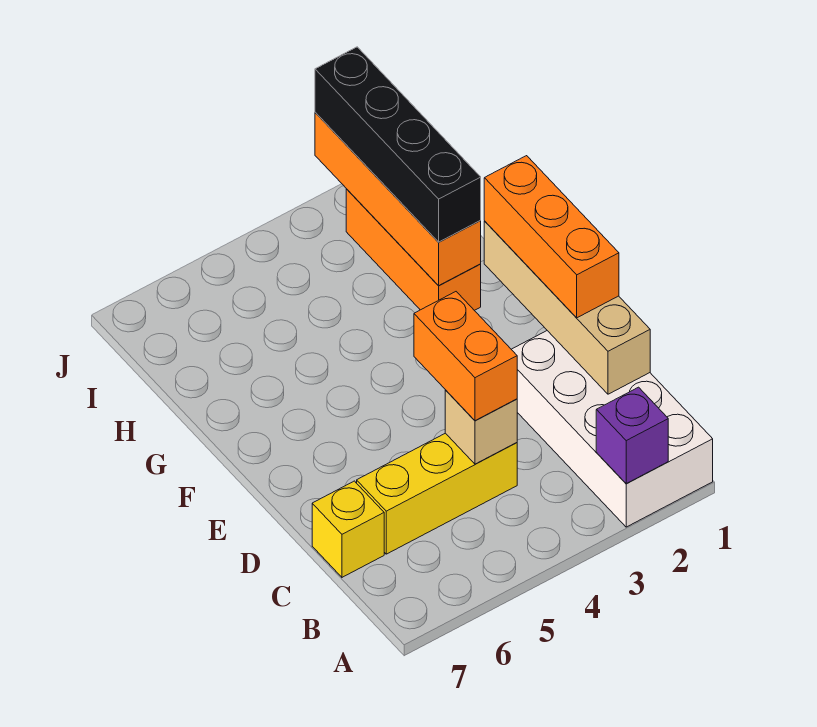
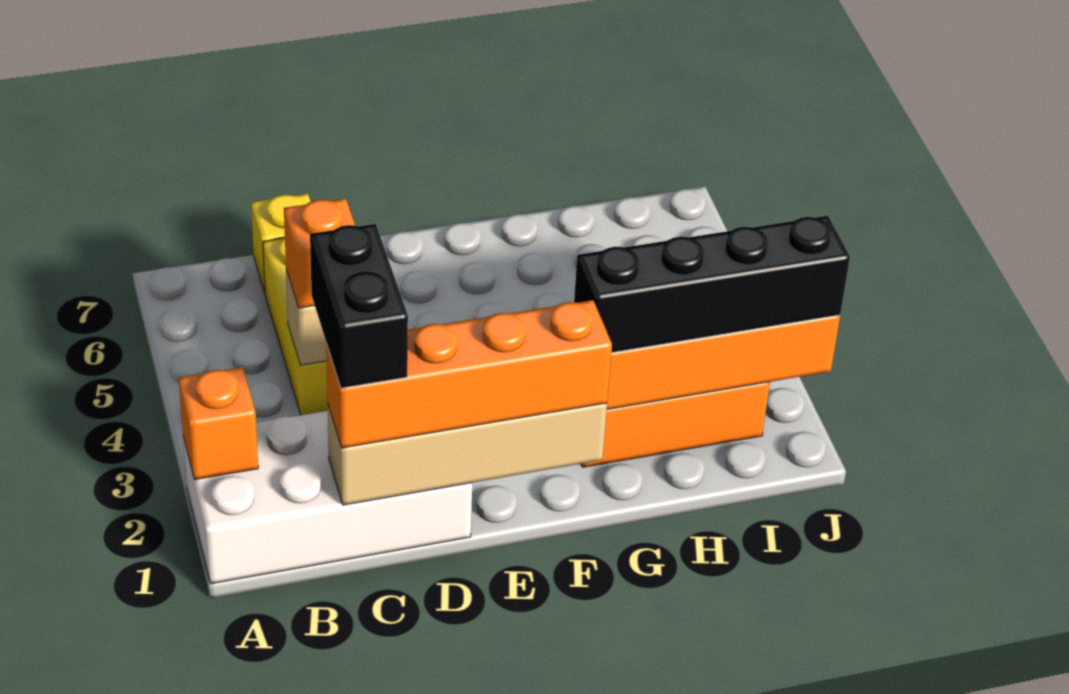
purple 1x1 brick [596,387,668,483] -> orange 1x1 brick [179,367,258,480]
none -> black 1x2 brick [310,224,408,388]
orange 1x2 brick [414,292,517,421] -> orange 1x1 brick [284,199,355,308]
orange 1x3 brick [484,156,619,318] -> orange 1x4 brick [326,300,612,448]

